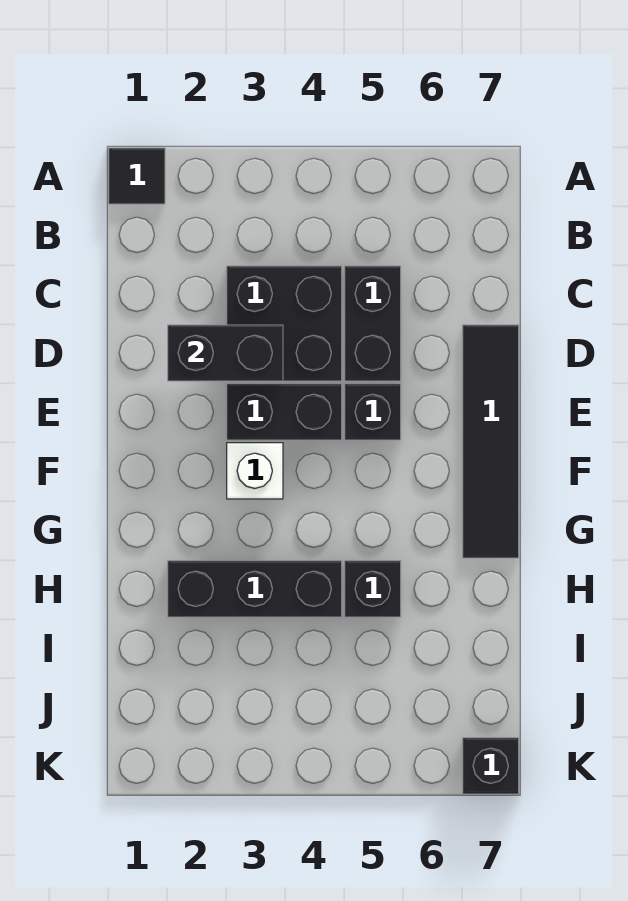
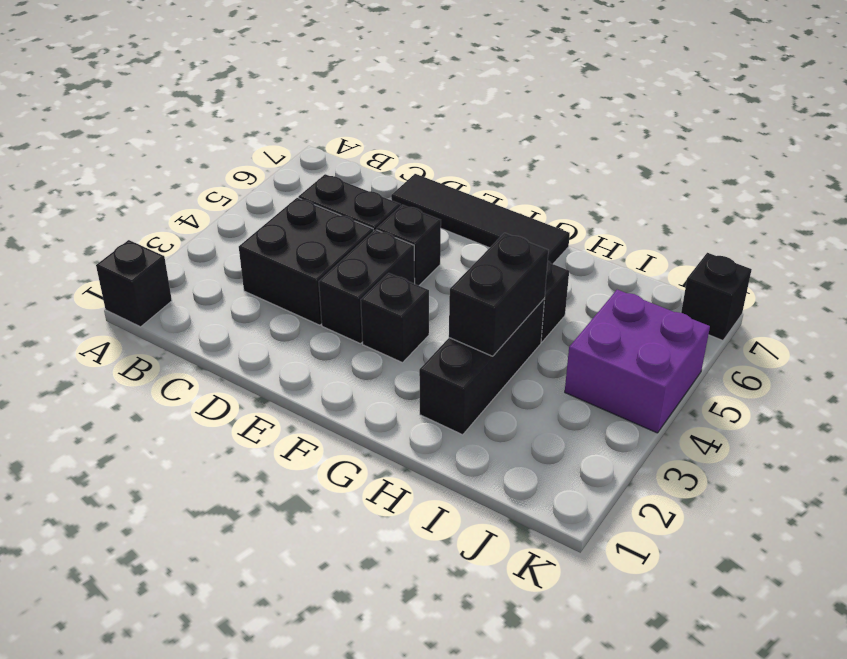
black 1x1 tile [109,148,165,204] -> black 1x1 brick [96,240,172,327]
black 1x2 brick [168,325,283,381] -> black 1x2 brick moved to [449,233,548,356]
white 1x1 brick [227,443,283,499] -> black 1x1 brick [361,273,429,363]
none -> purple 2x2 brick [565,290,710,433]

